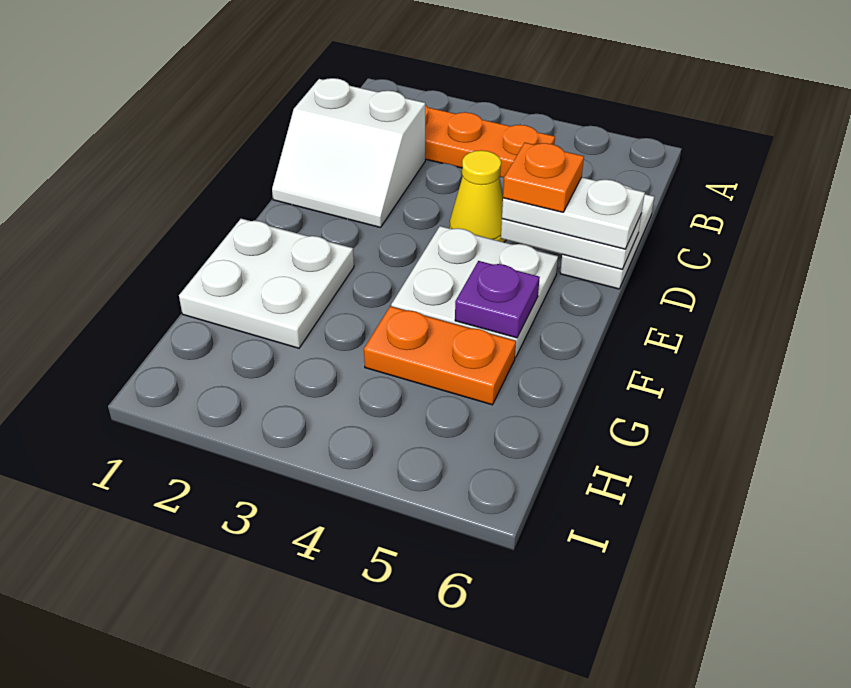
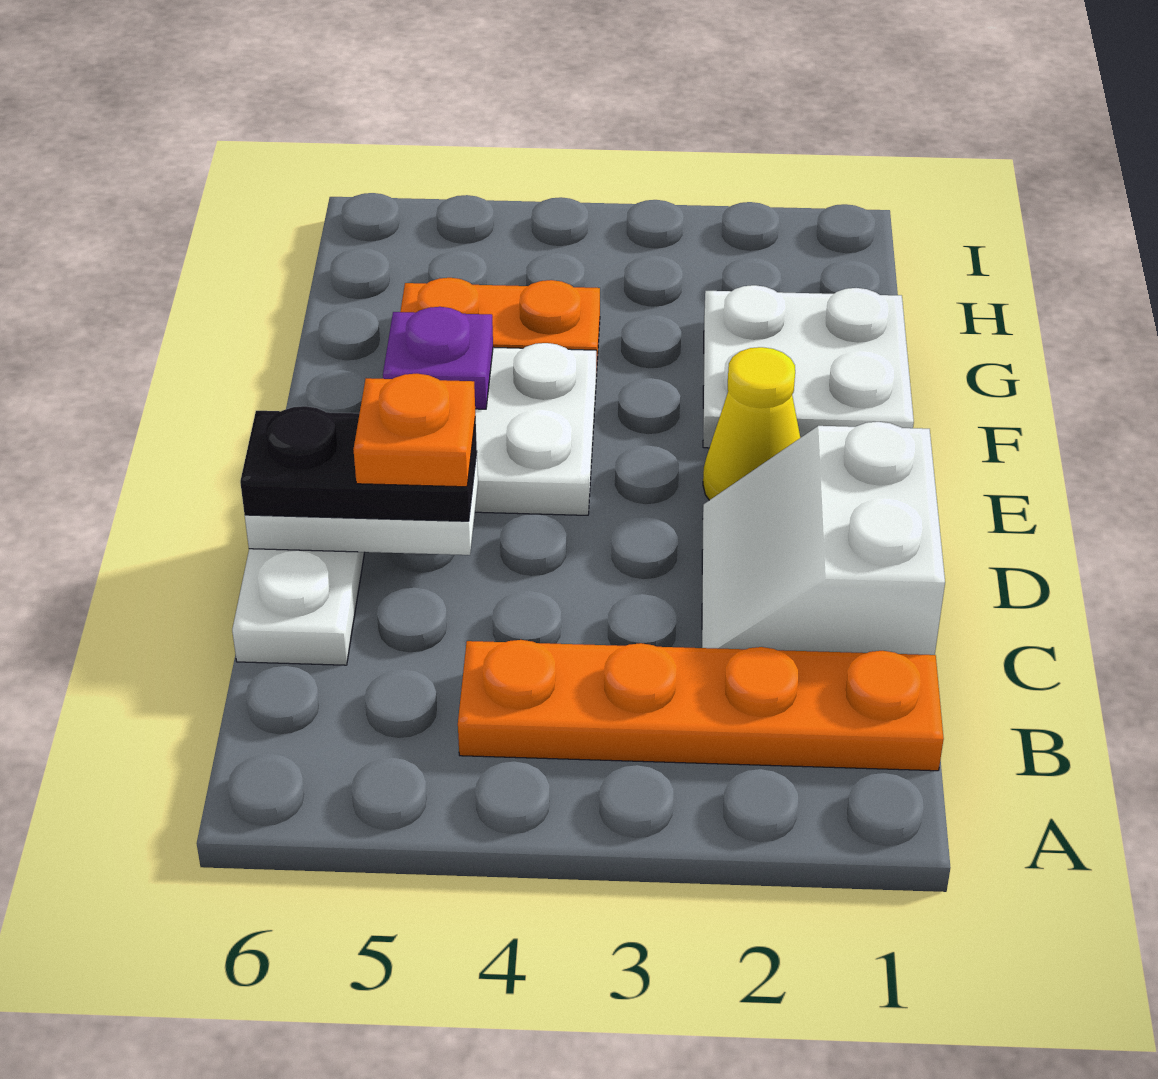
white 2x2 slope [272,78,425,228] -> white 2x2 slope turned to [702,422,945,655]
yellow 1x1 cone [449,150,506,242] -> yellow 1x1 cone moved to [703,347,800,500]
white 1x2 plate [502,177,645,249] -> black 1x2 plate [240,406,477,521]

